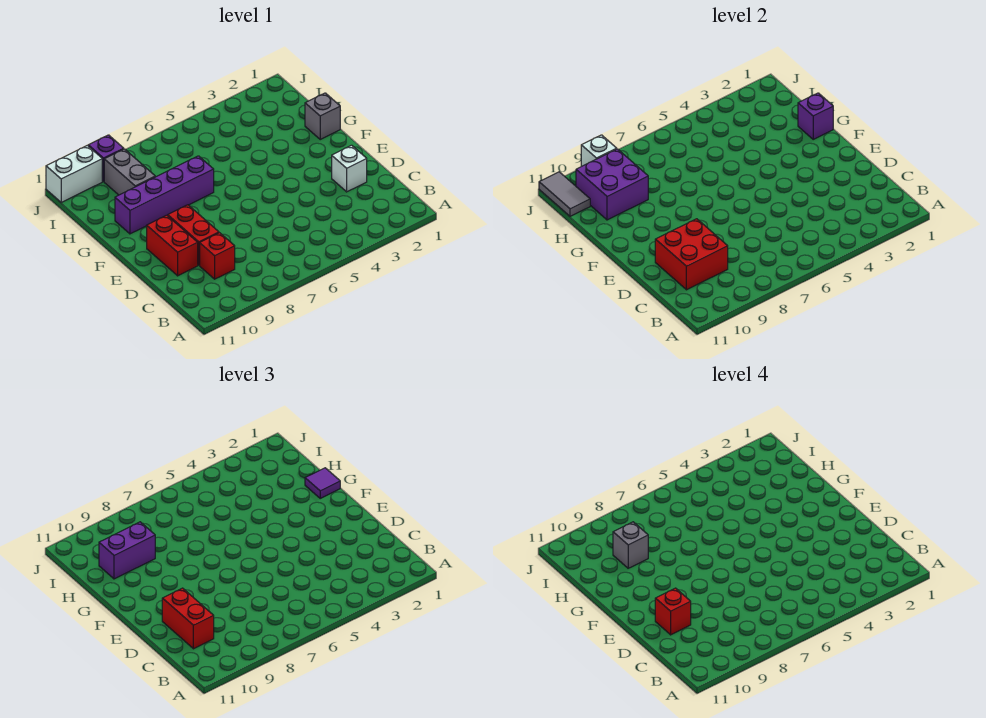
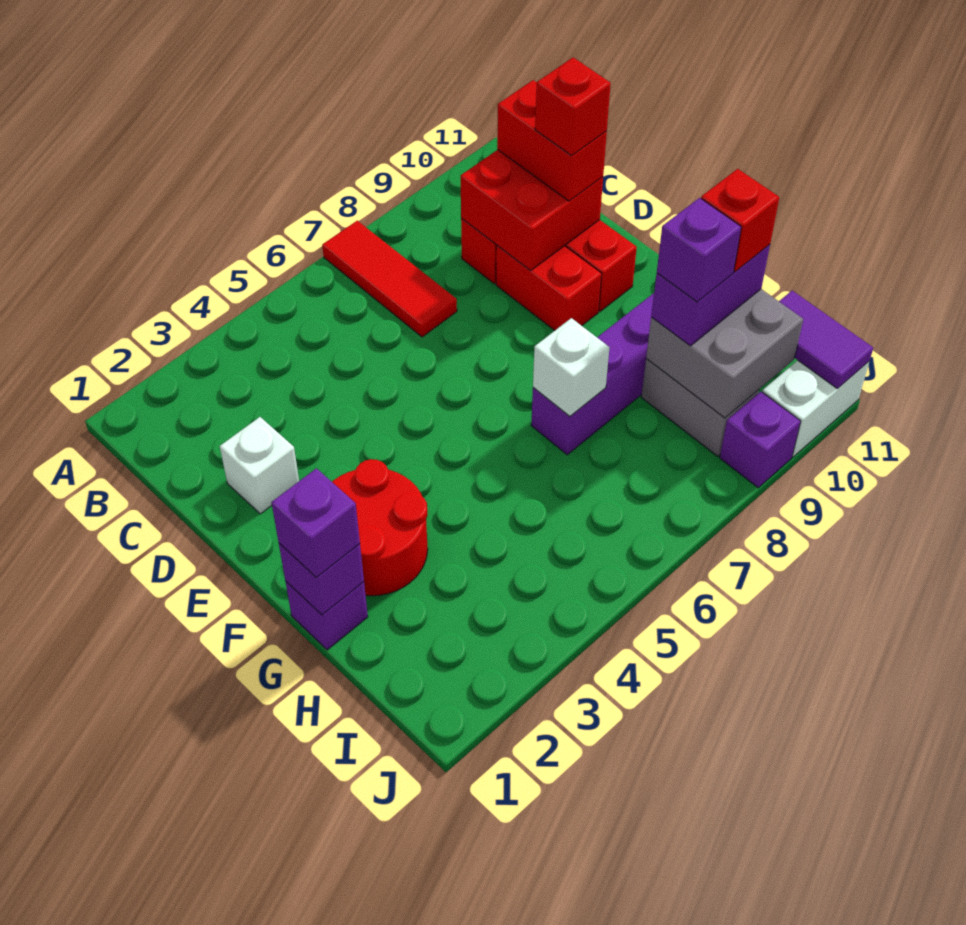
none -> red 1x3 tile [322,221,457,337]
none -> red 2x2 round brick [332,459,428,596]
grey 1x1 brick [305,93,340,139] -> purple 1x1 brick [285,581,368,650]
purple 1x1 tile [305,468,340,498] -> purple 1x1 brick [271,468,360,578]
purple 2x2 brick [576,149,648,220] -> grey 2x2 brick [646,289,803,418]
grey 1x1 brick [613,522,648,568] -> purple 1x1 brick [657,198,741,302]
none -> red 1x1 brick [701,169,779,272]
grey 1x2 tile [539,172,590,216] -> purple 1x2 tile [779,291,873,388]
white 1x1 brick [581,135,617,166] -> white 1x1 brick moved to [533,318,610,416]

